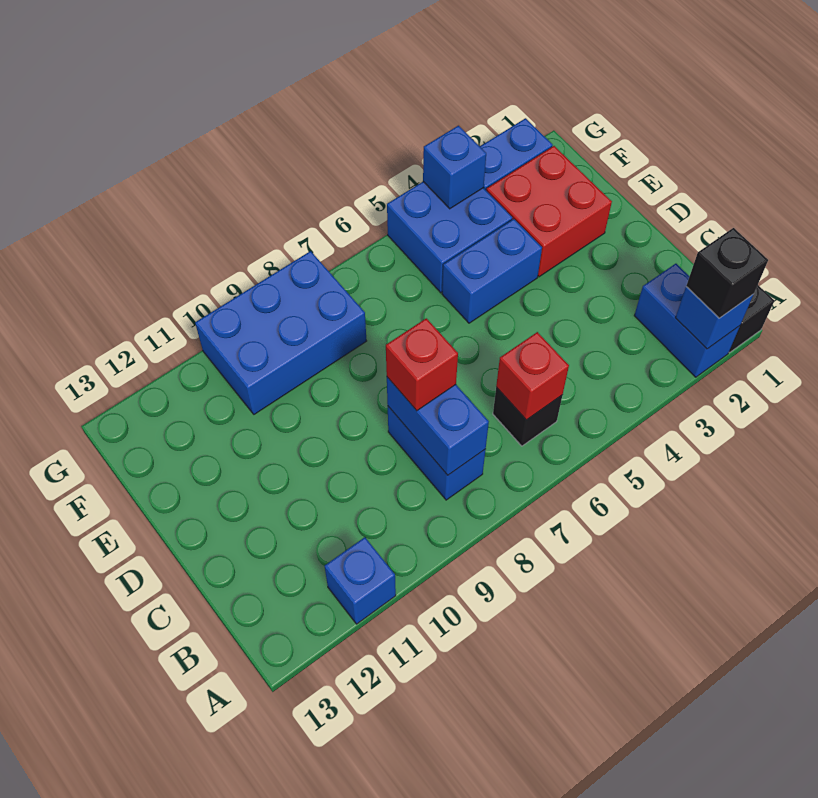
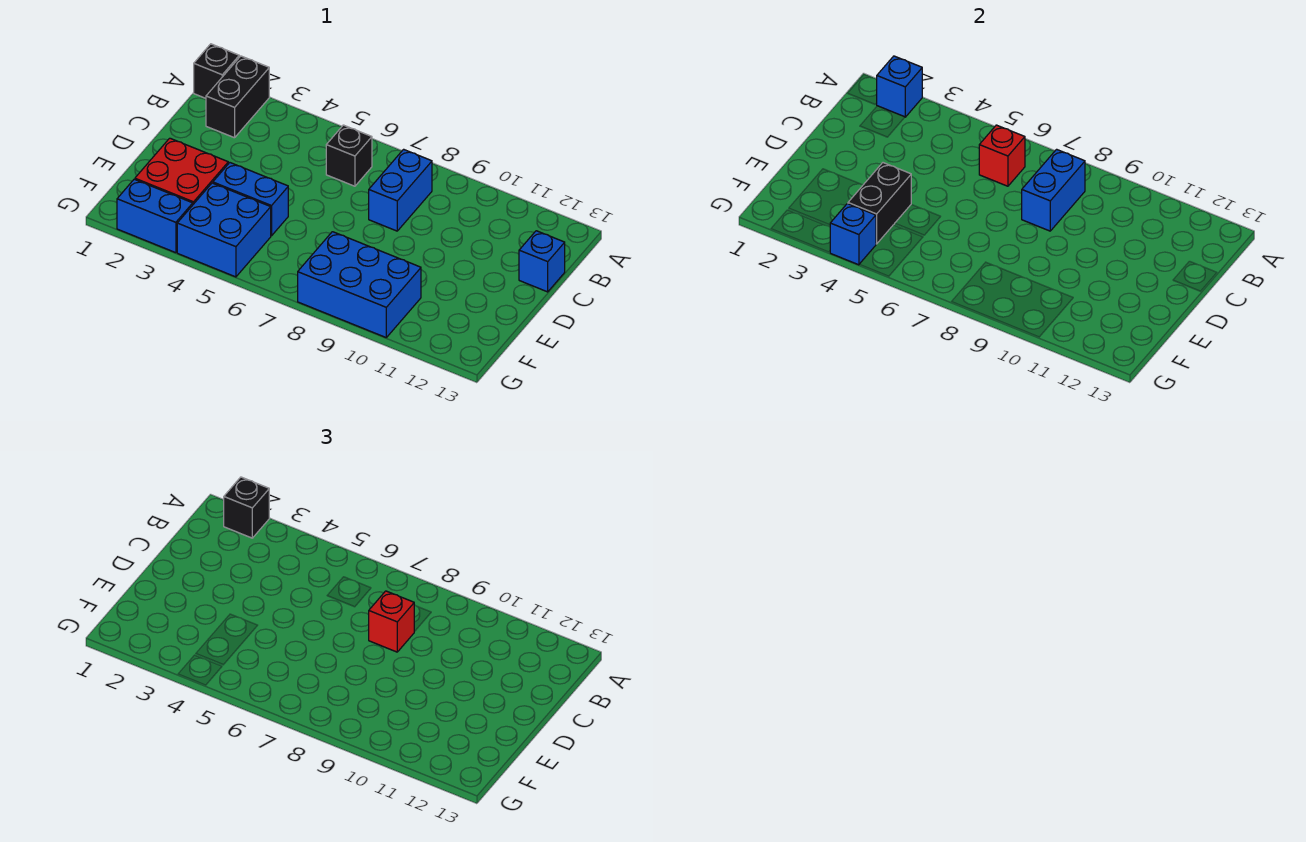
blue 1x2 brick [634,264,740,377] -> black 1x2 brick [206,56,269,138]
blue 1x1 brick [325,537,396,624] -> blue 1x1 brick moved to [519,231,565,292]
none -> black 1x2 brick [848,163,911,244]

